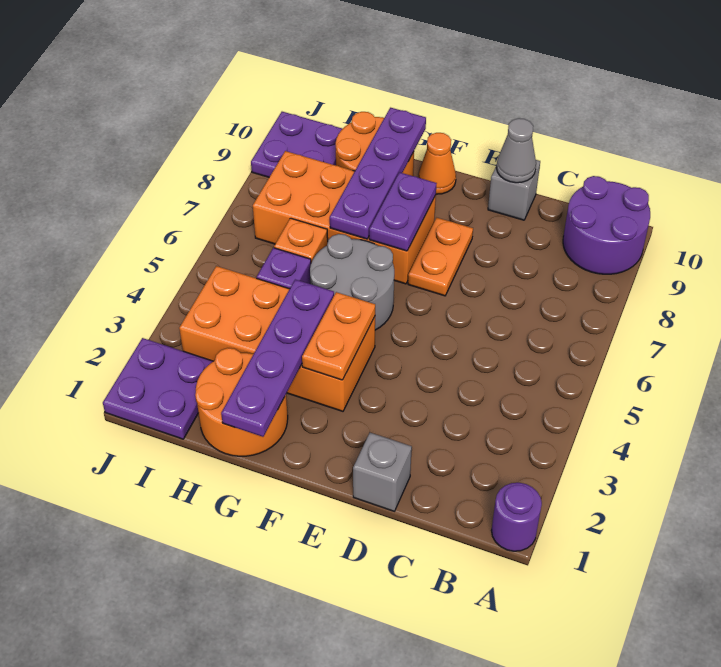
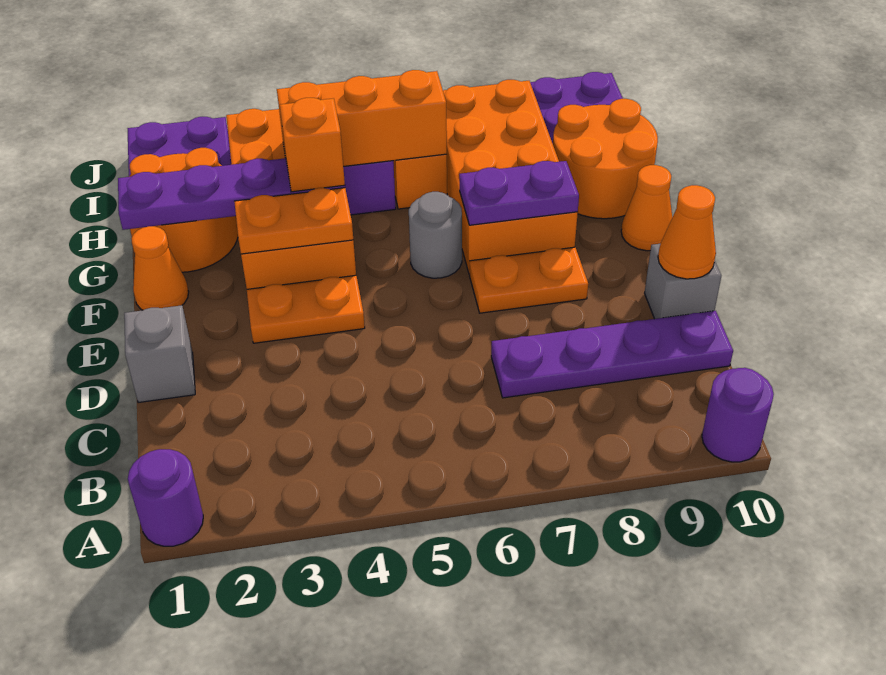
purple 2x2 round brick [563,176,650,274] -> purple 1x1 round brick [702,368,774,462]
grey 1x1 cone [497,118,536,183] -> orange 1x1 cone [658,185,716,279]
none -> orange 1x2 plate [247,275,365,343]
none -> orange 1x1 cone [131,226,189,310]
grey 2x2 round brick [310,234,394,330] -> grey 1x1 round brick [409,192,462,278]
none -> orange 1x1 brick [280,98,345,192]
purple 1x4 plate [330,108,426,239] -> purple 1x4 plate moved to [491,311,733,398]
none -> orange 1x3 brick [277,70,447,166]

